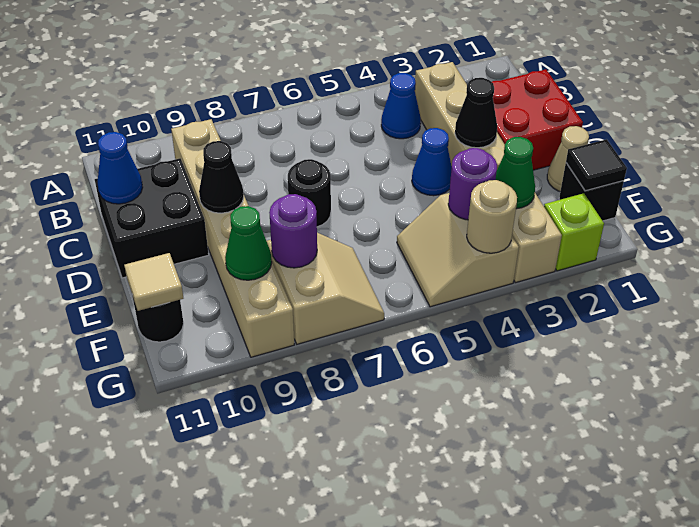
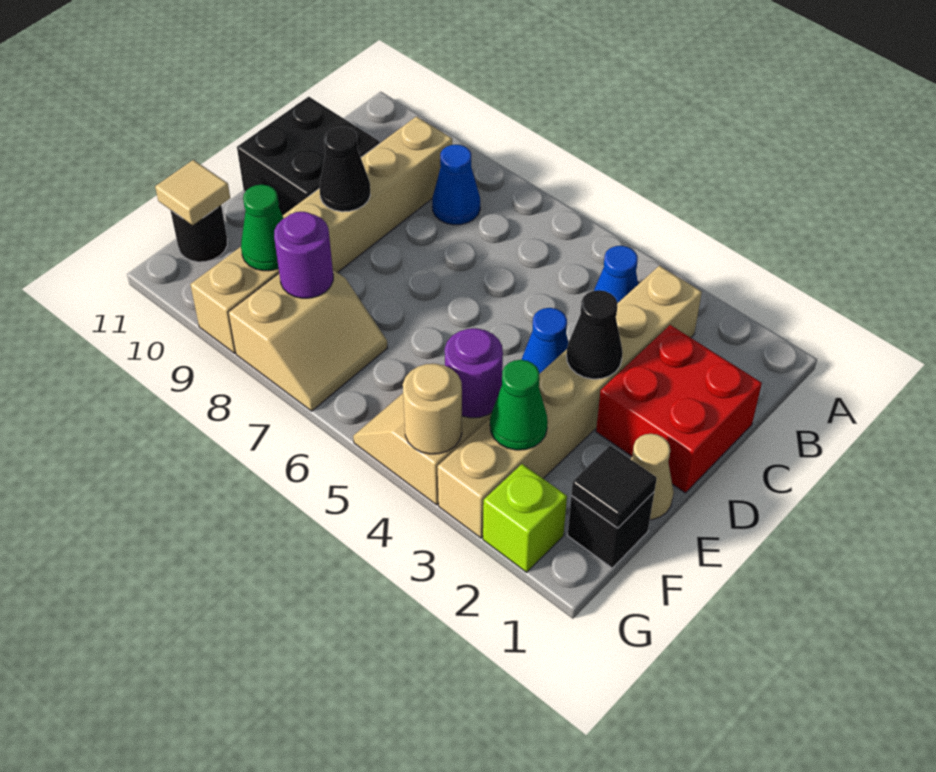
blue 1x1 cone [98,132,143,204] -> blue 1x1 cone moved to [432,145,480,225]
black 1x1 round brick [288,159,331,227] -> none

